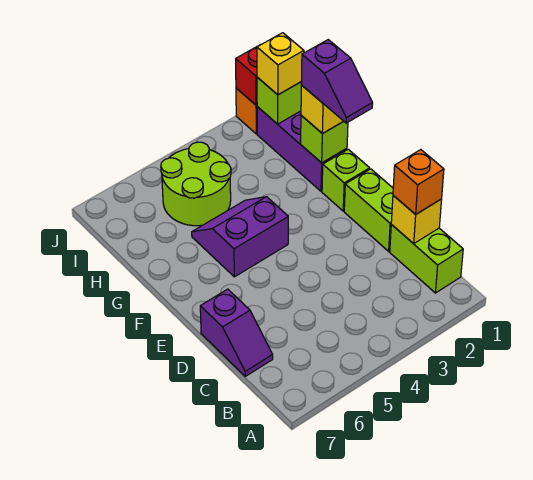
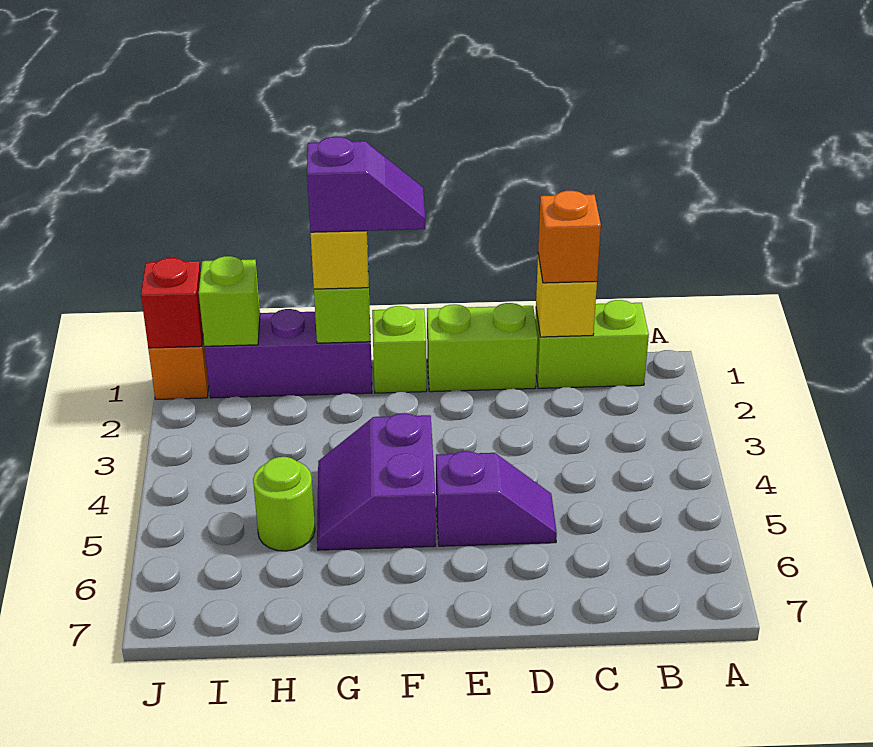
purple 1x2 slope [200,289,273,376] -> purple 1x2 slope moved to [436,451,557,546]
lime 2x2 round brick [161,142,231,226] -> lime 1x1 round brick [253,457,315,551]
yellow 1x1 brick [257,33,304,95] -> none

